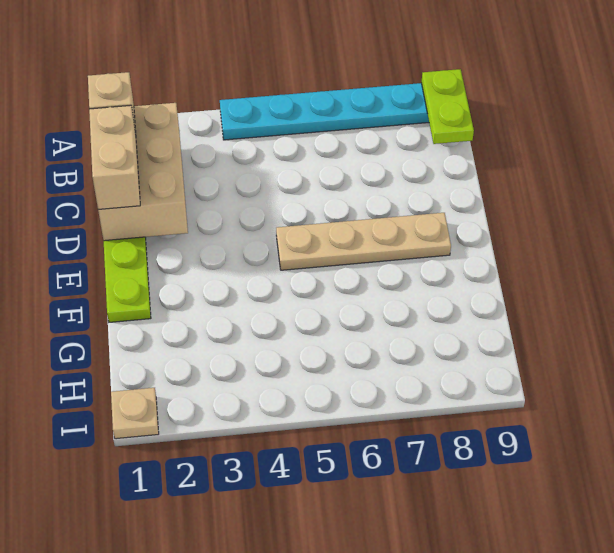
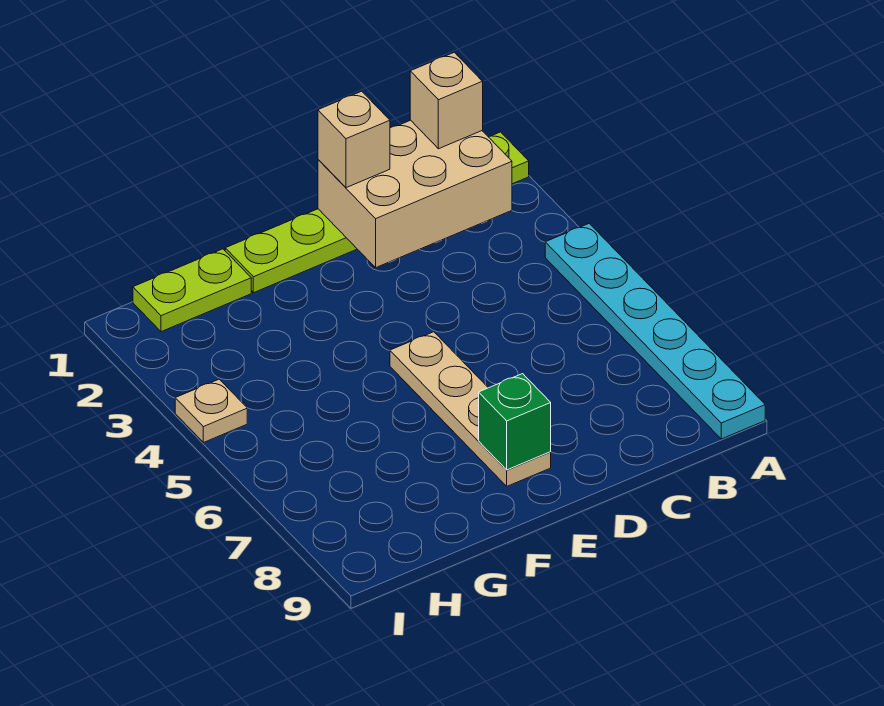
lime 1x2 plate [421,69,474,144] -> lime 1x2 plate moved to [133,249,251,332]
tan 1x2 brick [89,105,140,209] -> tan 1x1 brick [318,91,390,188]
none -> green 1x1 brick [479,374,551,470]
tan 1x1 plate [111,388,159,439] -> tan 1x1 plate moved to [175,379,247,443]

